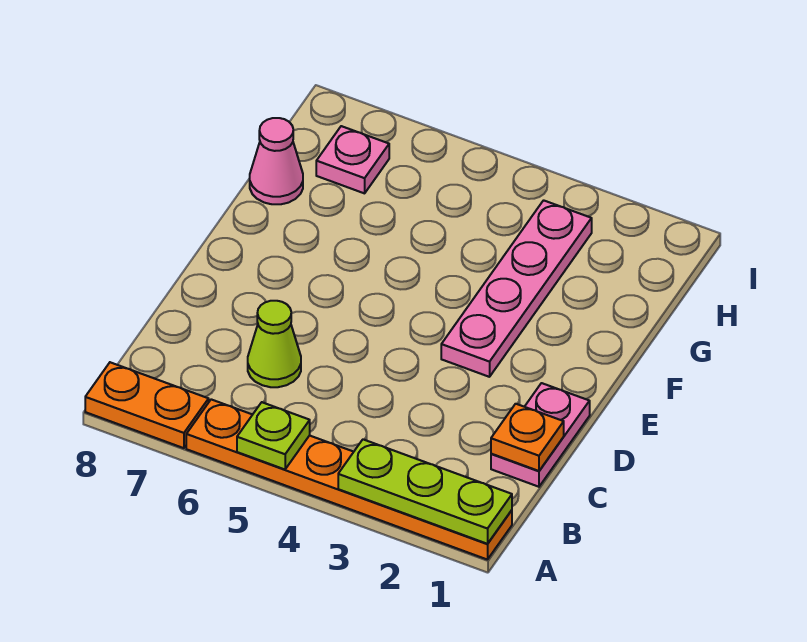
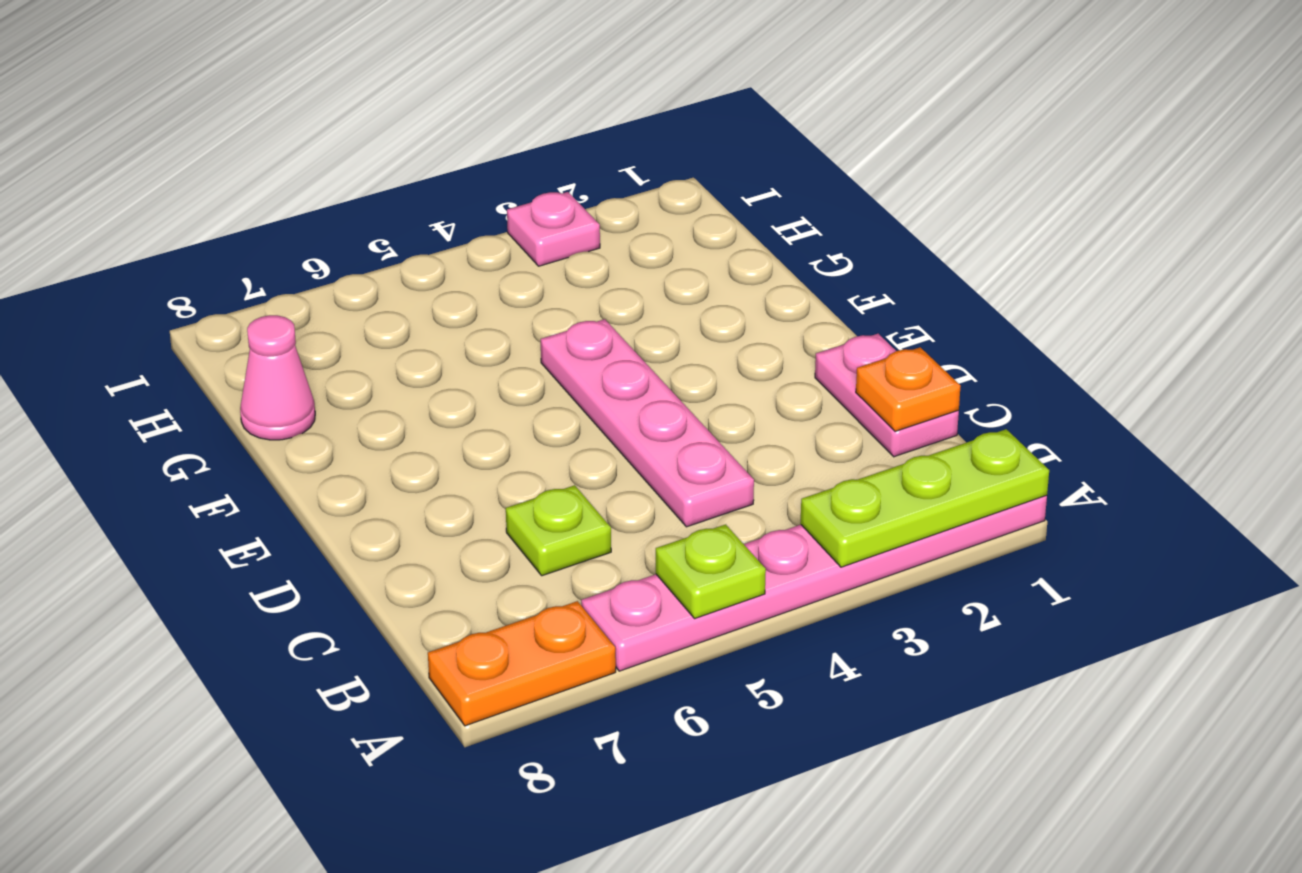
orange 1x6 plate [186,399,512,560] -> pink 1x6 plate [581,495,1047,671]
lime 1x1 cone [248,301,301,387] -> lime 1x1 plate [506,485,611,576]
pink 1x4 plate [441,200,592,377] -> pink 1x4 plate moved to [541,319,754,527]
pink 1x1 plate [316,126,389,193] -> pink 1x1 plate moved to [507,192,600,266]

